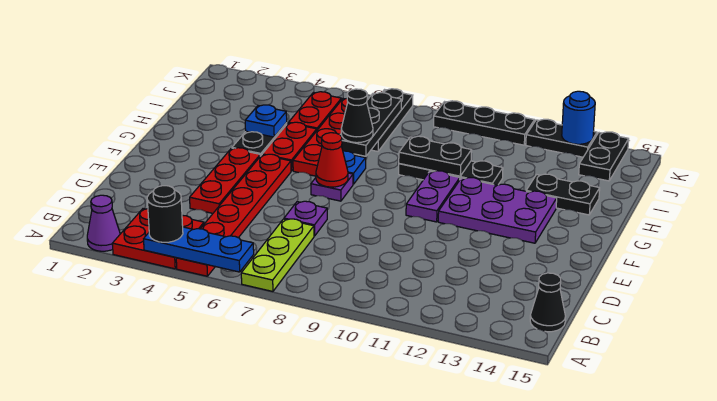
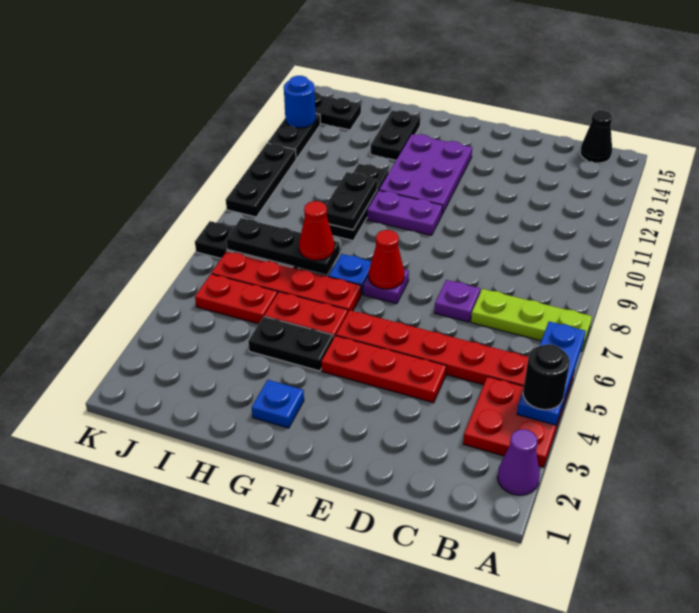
blue 1x1 plate [245,105,287,137] -> blue 1x1 plate moved to [252,380,304,428]
black 1x1 cone [341,89,373,143] -> red 1x1 cone [299,201,334,260]

